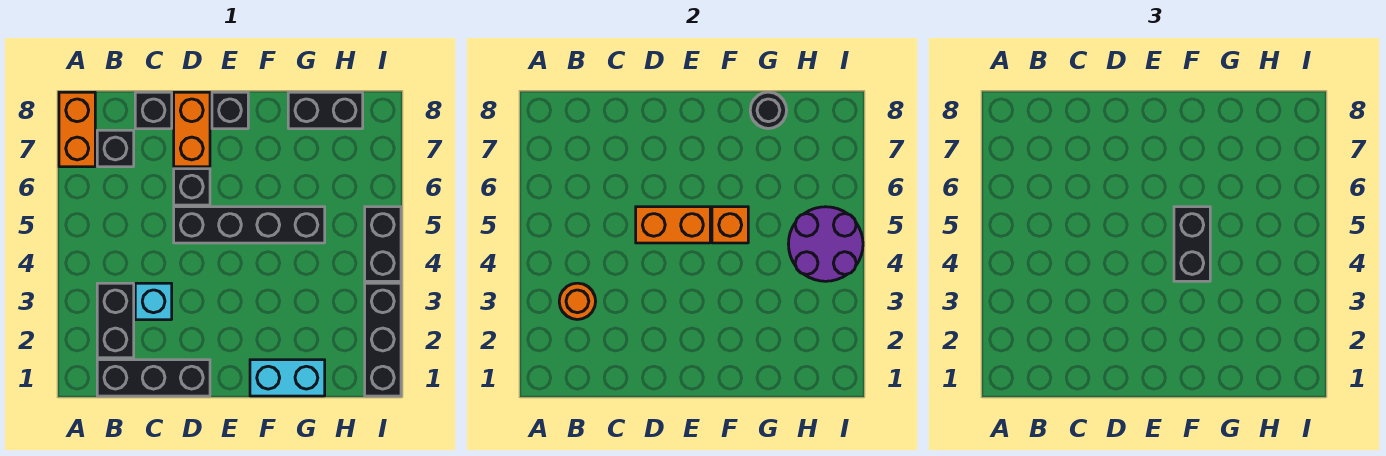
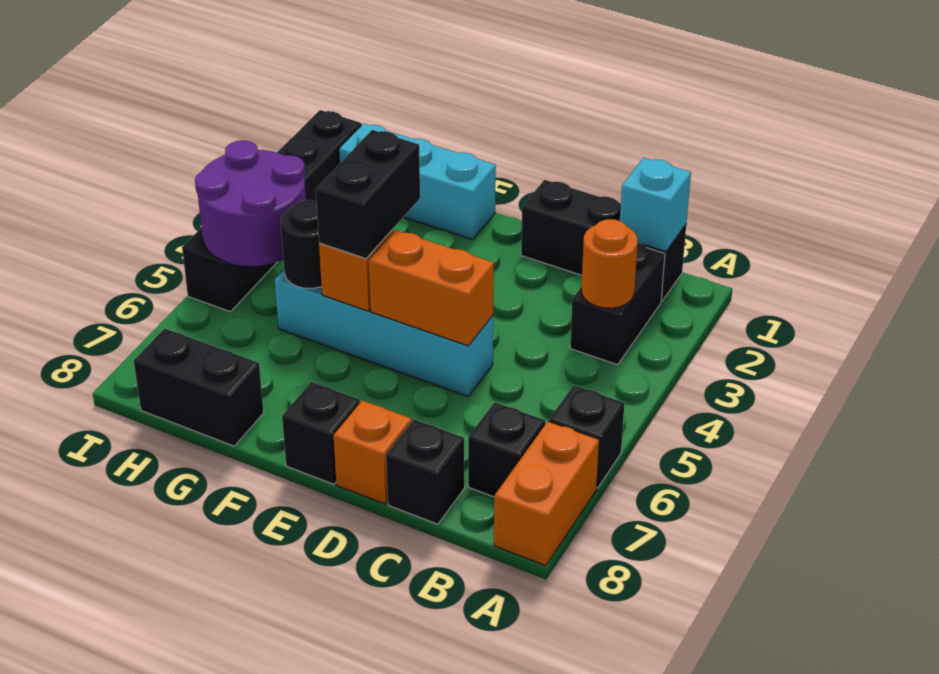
cyan 1x1 brick [135,283,172,320] -> cyan 1x1 brick moved to [620,158,691,251]
black 1x4 brick [174,207,325,243] -> cyan 1x4 brick [275,270,493,396]
black 1x1 brick [174,169,210,205] -> black 1x1 brick moved to [549,385,624,488]
orange 1x2 brick [174,92,210,167] -> orange 1x1 brick [334,401,412,504]
cyan 1x2 brick [250,360,325,396] -> cyan 1x3 brick [339,123,496,240]
black 1x1 round brick [750,92,787,129] -> black 1x1 round brick moved to [281,200,322,288]

